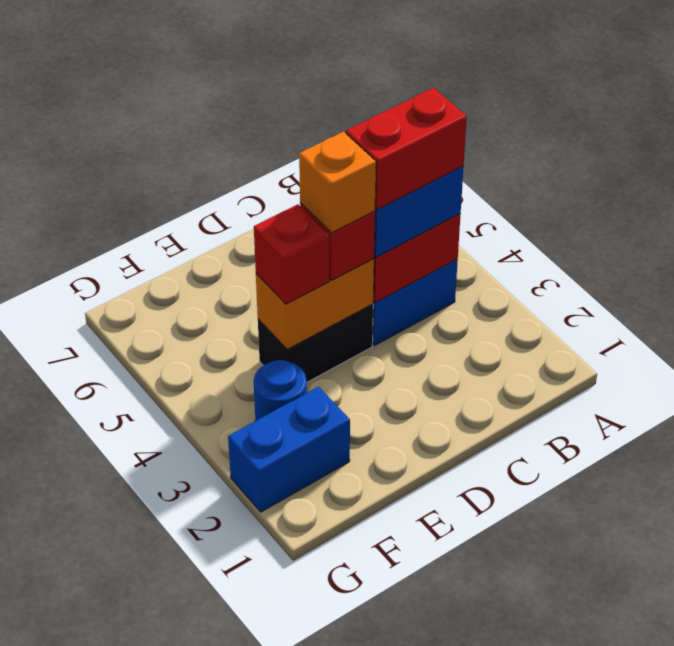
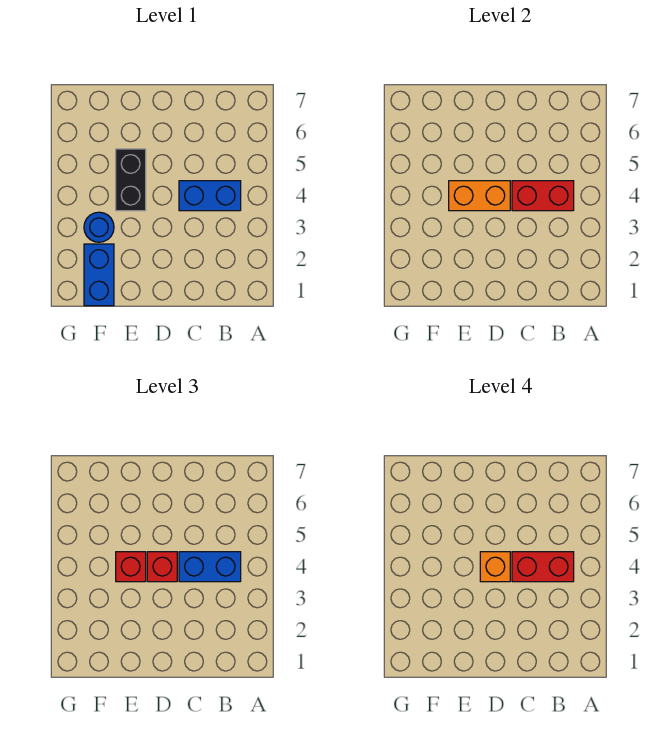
black 1x2 brick [258,304,373,382] -> black 1x2 brick turned to [116,149,146,211]
blue 1x2 brick [228,387,350,512] -> blue 1x2 brick turned to [84,244,114,306]

